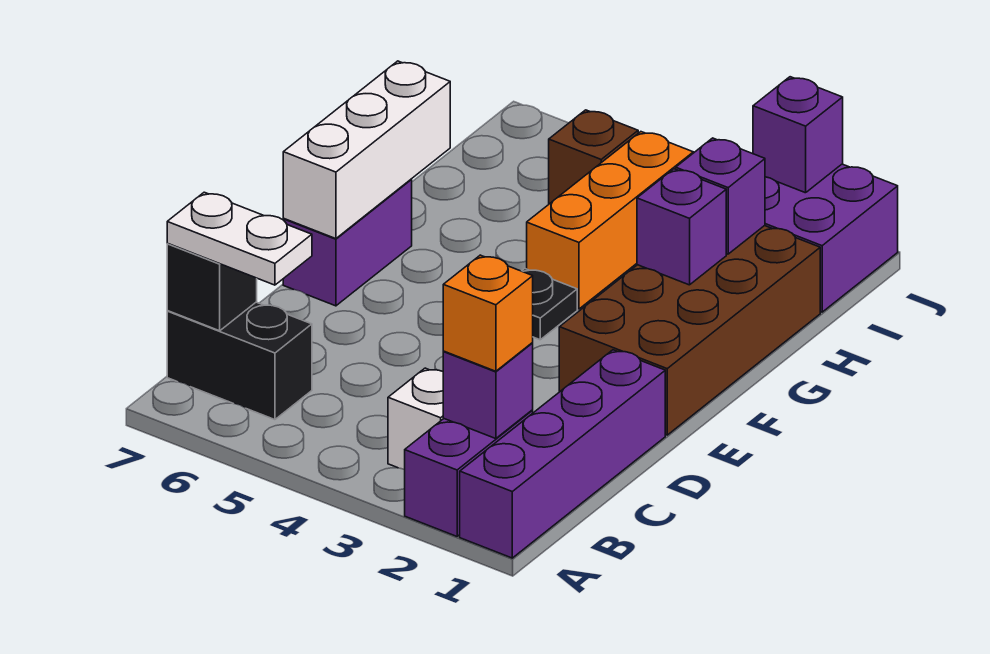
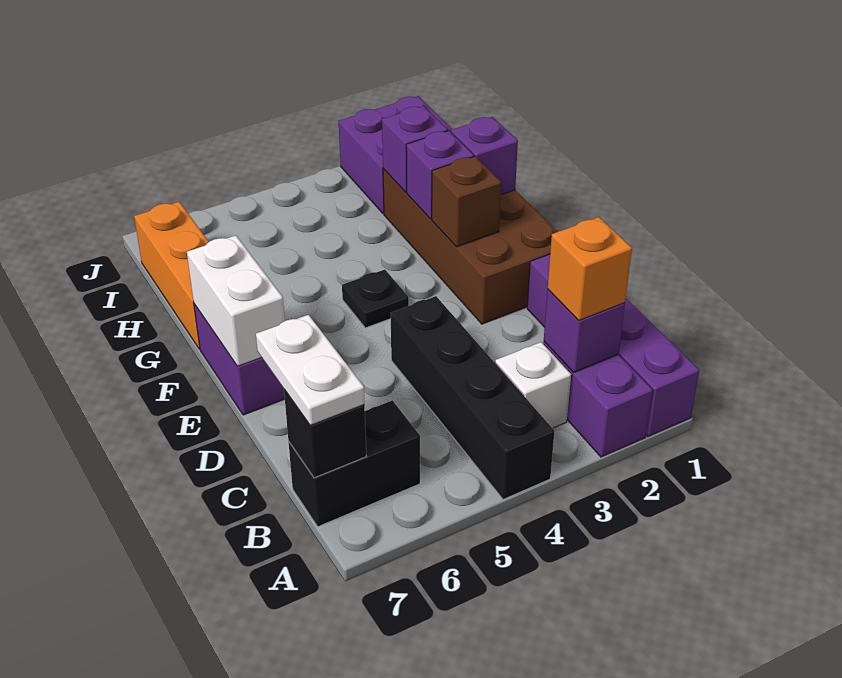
none -> black 1x4 brick [391,296,555,499]
white 1x2 plate [167,192,312,285] -> white 1x2 plate turned to [256,315,365,425]
white 1x3 brick [283,61,450,239] -> white 1x2 brick [187,235,285,366]
orange 1x3 brick [527,132,693,309] -> orange 1x3 brick moved to [134,202,209,349]
brown 1x1 brick [549,110,638,204] -> brown 1x1 brick moved to [432,156,501,247]
purple 1x1 brick [753,77,843,193] -> purple 1x1 brick moved to [451,117,518,195]

